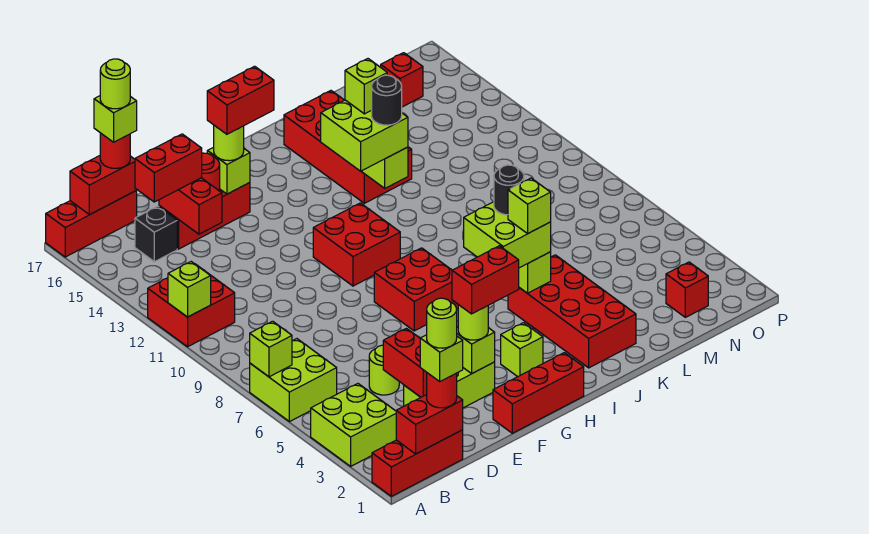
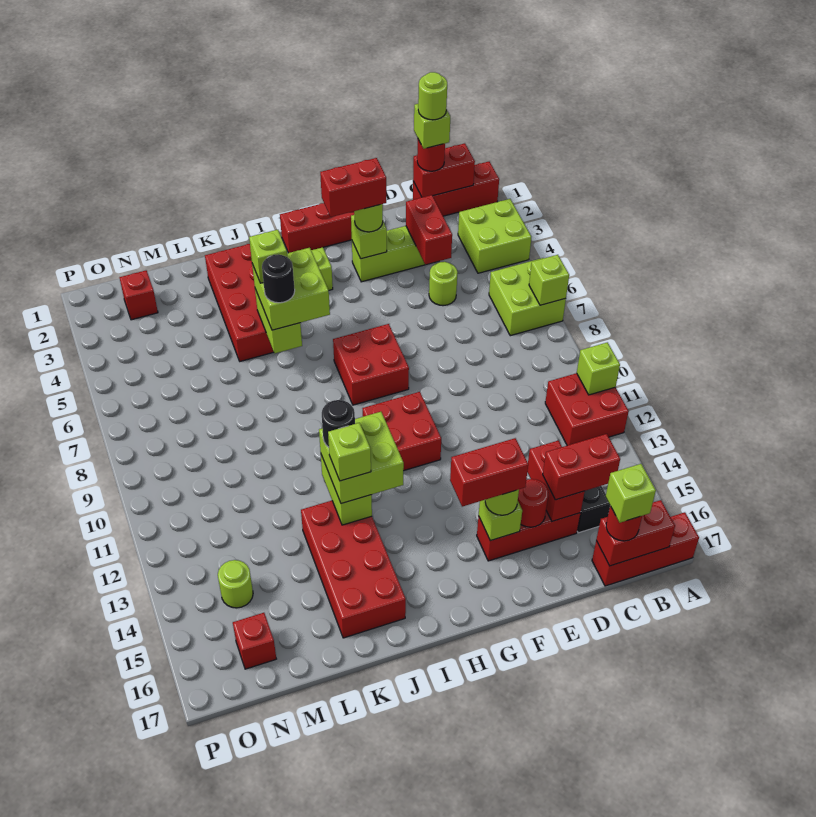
lime 1x1 round brick [100,59,130,109] -> lime 1x1 round brick moved to [218,560,253,608]

